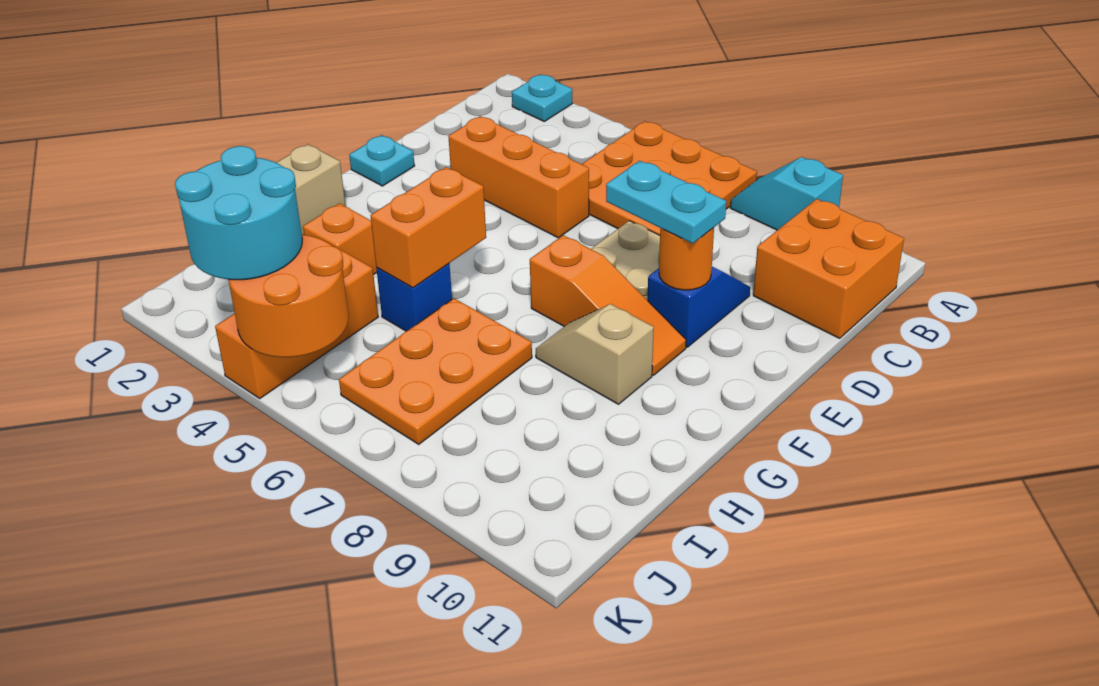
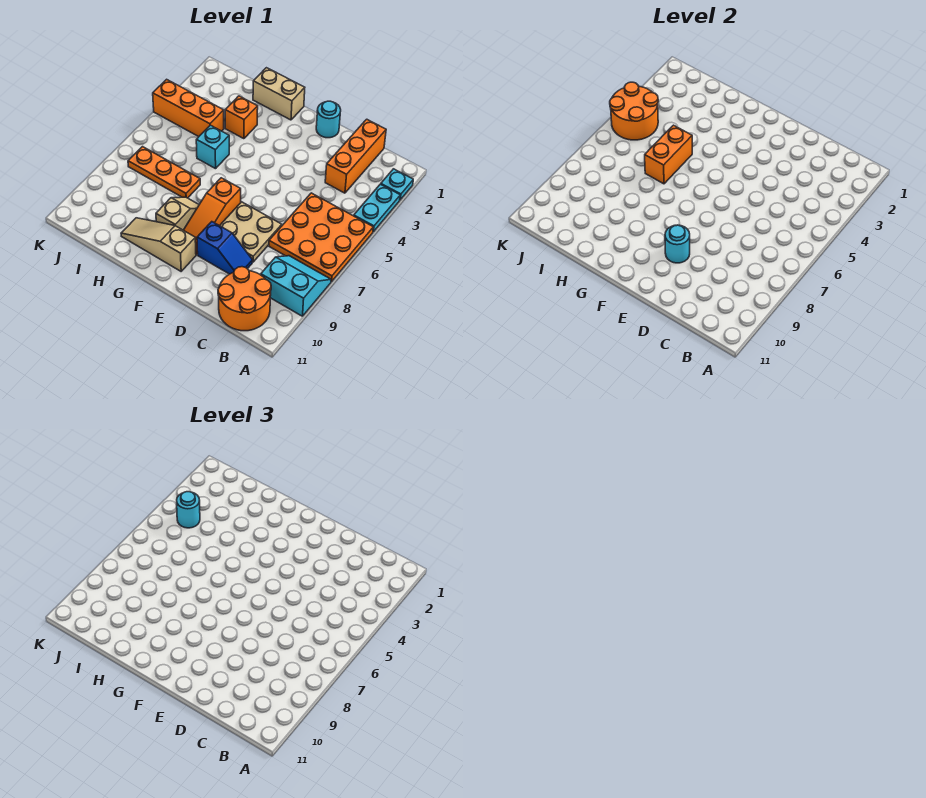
cyan 1x2 slope [730,157,843,230] -> cyan 2x2 slope [261,256,331,316]
orange 2x2 brick [753,199,904,338] -> orange 2x2 round brick [218,267,271,331]
orange 1x3 brick [448,116,589,238] -> orange 1x3 brick moved to [325,119,386,193]
cyan 1x1 plate [349,135,415,186] -> cyan 1x1 round brick [316,101,341,138]
cyan 1x2 plate [606,161,726,243] -> cyan 1x2 plate moved to [354,184,400,232]
orange 1x1 round brick [659,228,714,290] -> cyan 1x1 round brick [665,225,690,263]
none -> tan 1x3 slope [121,218,196,271]
orange 1x2 brick [370,167,486,288] -> orange 1x2 brick turned to [645,125,692,184]
blue 1x1 brick [376,264,452,331] -> cyan 1x1 brick [196,125,229,169]
orange 2x3 plate [339,298,532,444] -> orange 1x3 plate [128,147,200,198]
cyan 2x2 round brick [175,146,302,280] -> cyan 1x1 round brick [177,492,200,528]

